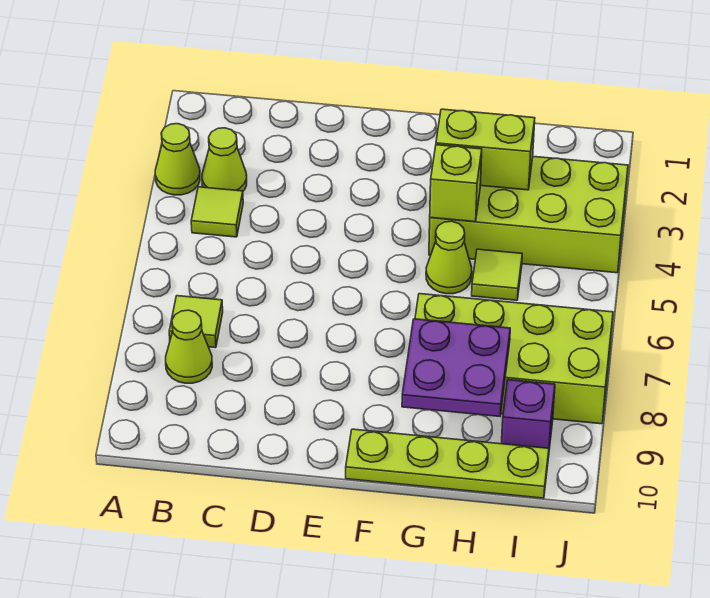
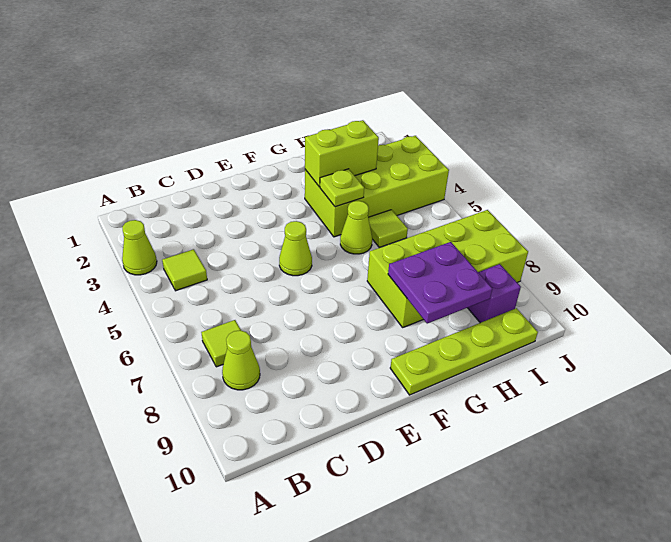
lime 1x1 cone [202,128,247,191] -> lime 1x1 cone moved to [279,221,312,276]
lime 1x1 brick [430,145,482,222] -> lime 1x1 plate [320,169,364,207]

